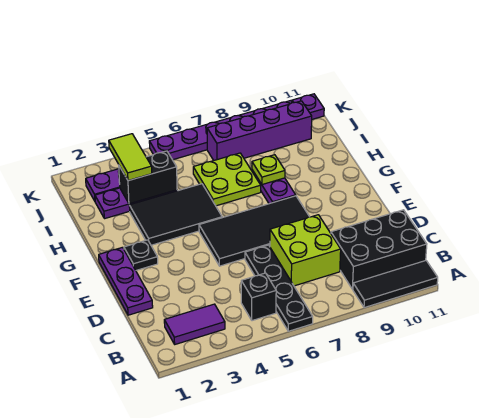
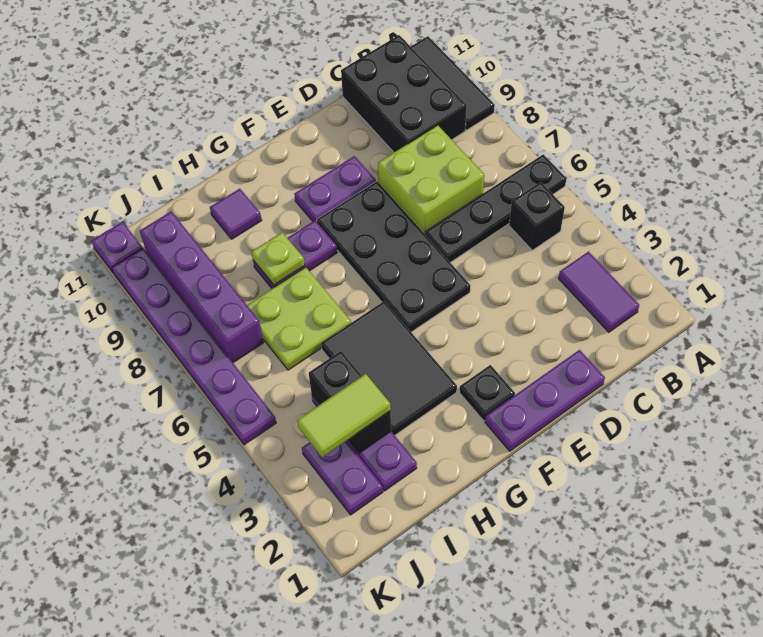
black 2x4 tile [199,196,309,266] -> black 2x4 plate [317,181,470,332]
none -> purple 1x2 plate [294,156,376,222]
none -> purple 1x1 tile [210,189,262,239]

